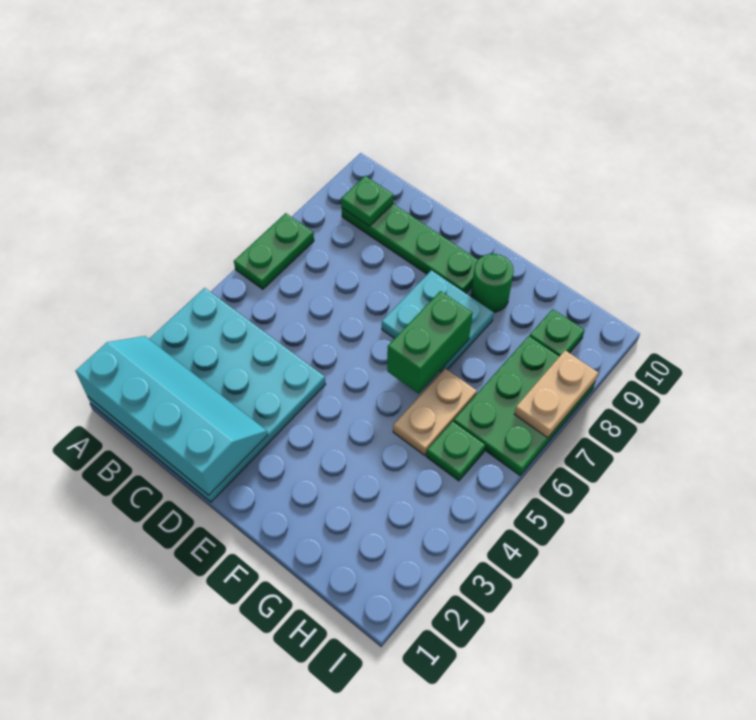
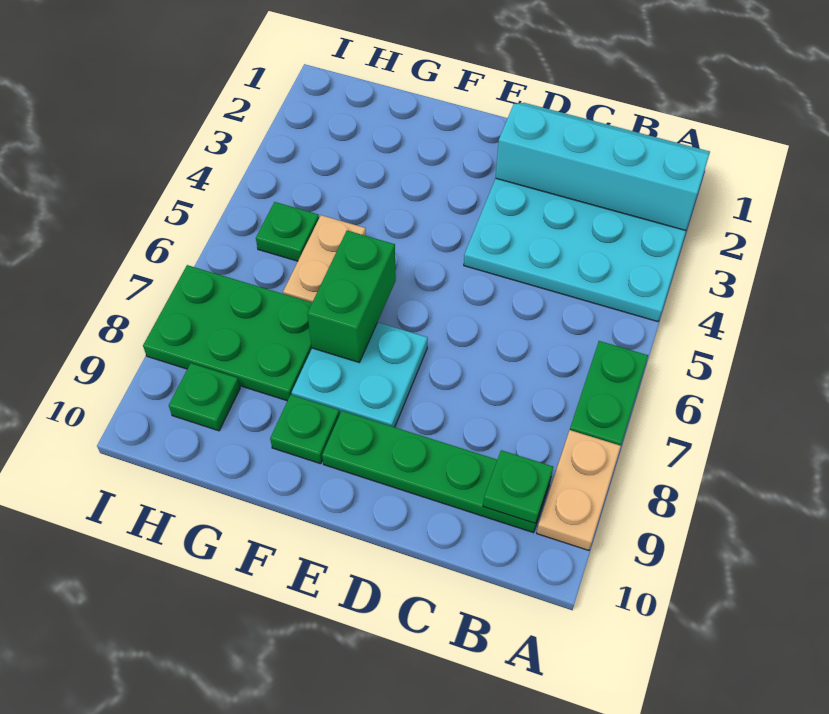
cyan 2x4 slope [76,336,268,495] -> cyan 2x4 slope turned to [496,103,710,230]
green 1x1 round brick [471,254,514,312] -> green 1x1 plate [270,395,340,464]
green 2x3 plate [454,336,595,475] -> green 2x3 plate turned to [143,265,312,401]
tan 1x2 plate [515,350,598,438] -> tan 1x2 plate moved to [537,430,621,550]

